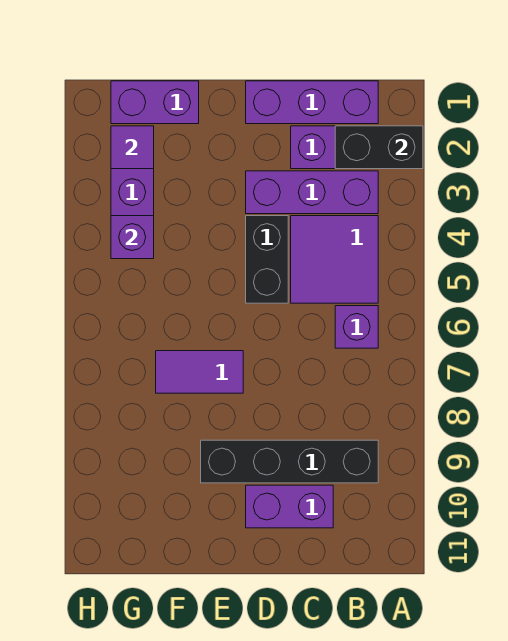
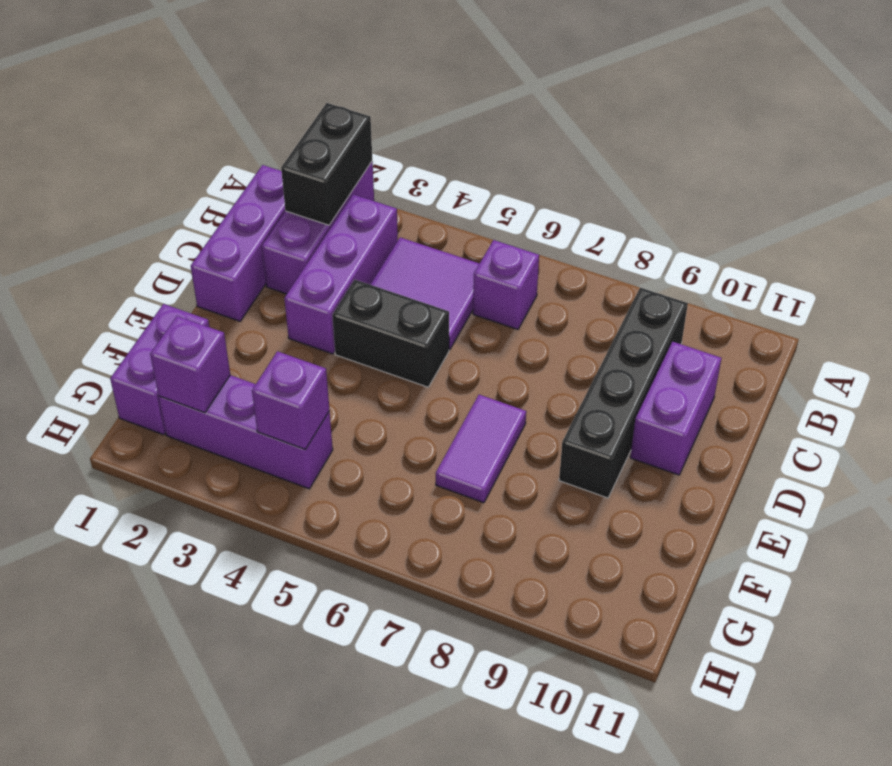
purple 1x1 tile [111,126,154,169] -> purple 1x1 brick [150,316,230,413]

